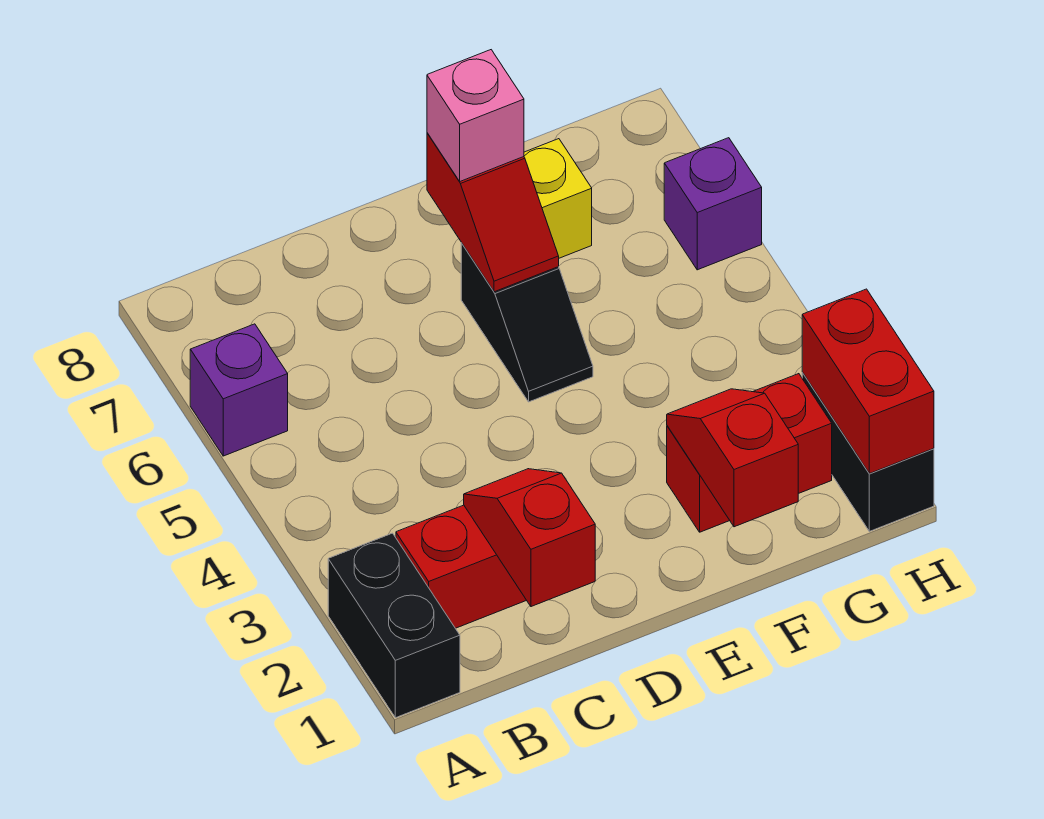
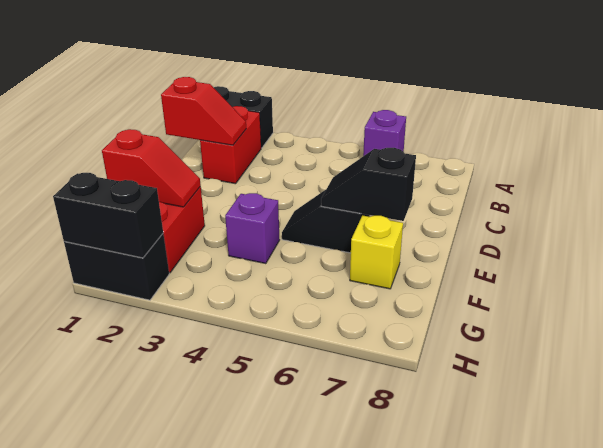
red 1x2 slope [427,133,559,292] -> black 1x2 slope [321,148,416,221]
pink 1x1 brick [427,50,524,181] -> none
red 1x2 brick [802,289,934,474] -> black 1x2 brick [53,173,163,258]
purple 1x1 brick [664,138,762,270] -> purple 1x1 brick moved to [225,193,280,264]

